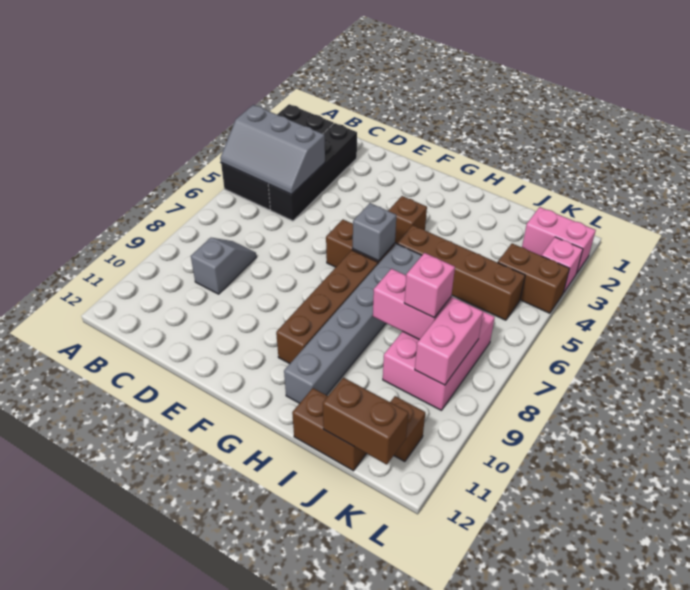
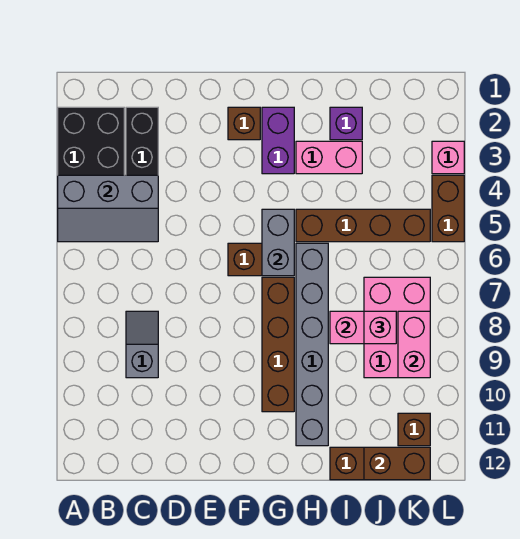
none -> purple 1x2 brick [262,107,294,174]
brown 1x1 brick [388,196,427,244] -> brown 1x1 brick moved to [228,107,260,140]
grey 1x1 brick [353,203,396,261] -> grey 1x2 brick [262,209,294,276]
none -> purple 1x1 brick [330,107,362,140]
pink 1x2 brick [522,207,596,274] -> pink 1x2 brick moved to [296,141,362,174]
brown 1x2 brick [498,244,569,313] -> brown 1x2 brick turned to [432,175,464,242]

